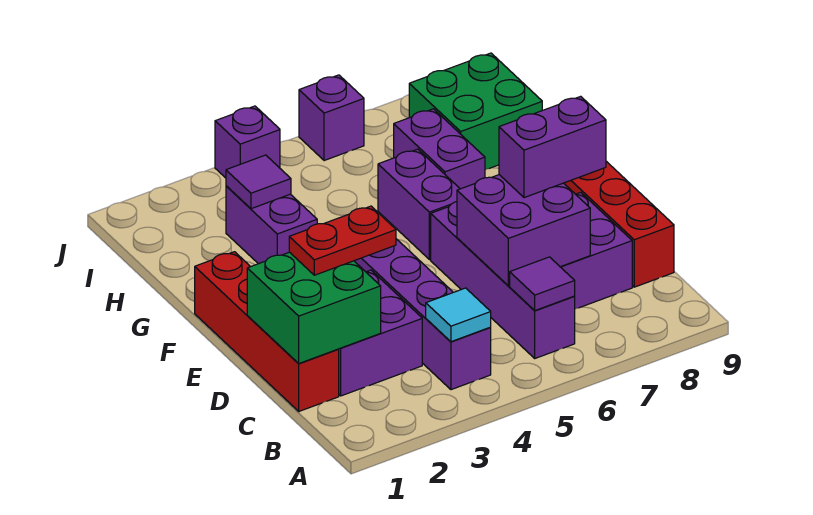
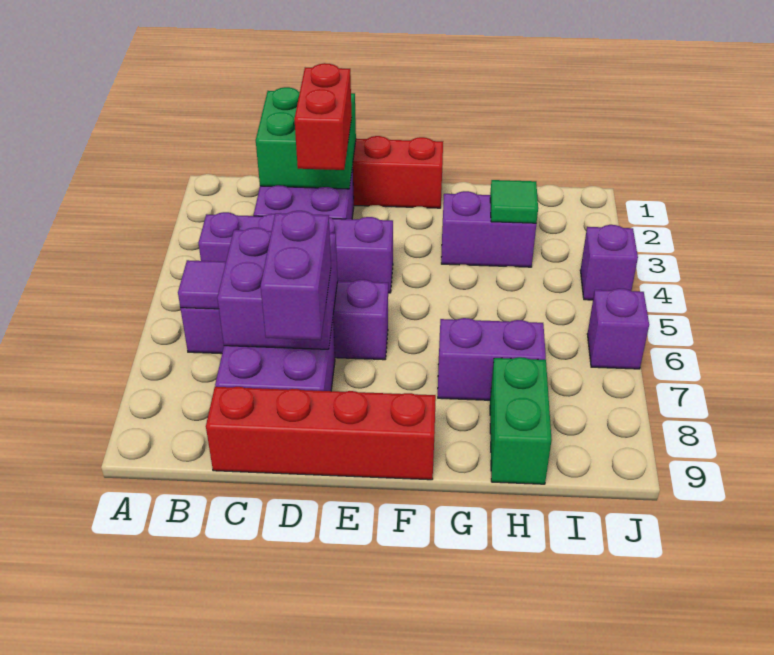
cyan 1x1 tile [426,288,491,342] -> none
red 1x2 plate [289,206,396,275] -> red 1x2 brick [294,63,352,170]
purple 1x2 brick [378,149,460,260] -> none
purple 1x1 tile [226,155,291,209] -> green 1x1 tile [490,180,538,223]
green 2x2 brick [409,53,542,170] -> green 1x2 brick [490,357,552,484]

